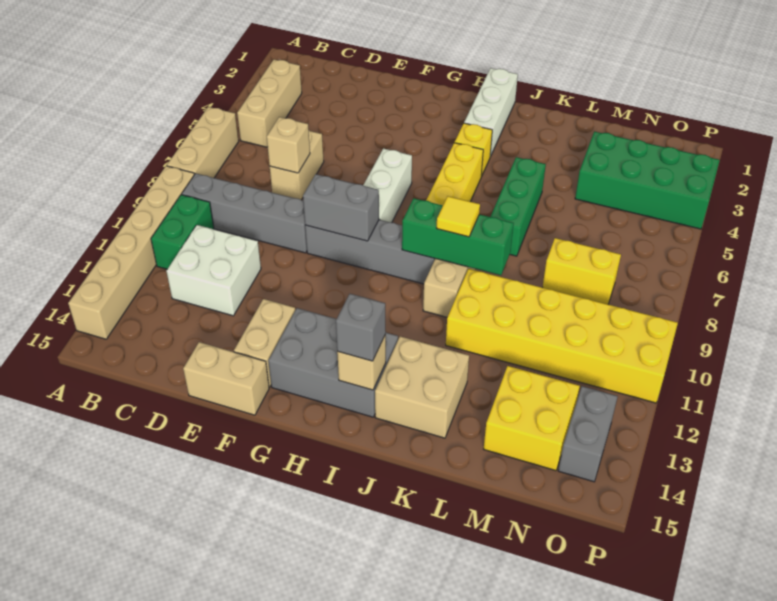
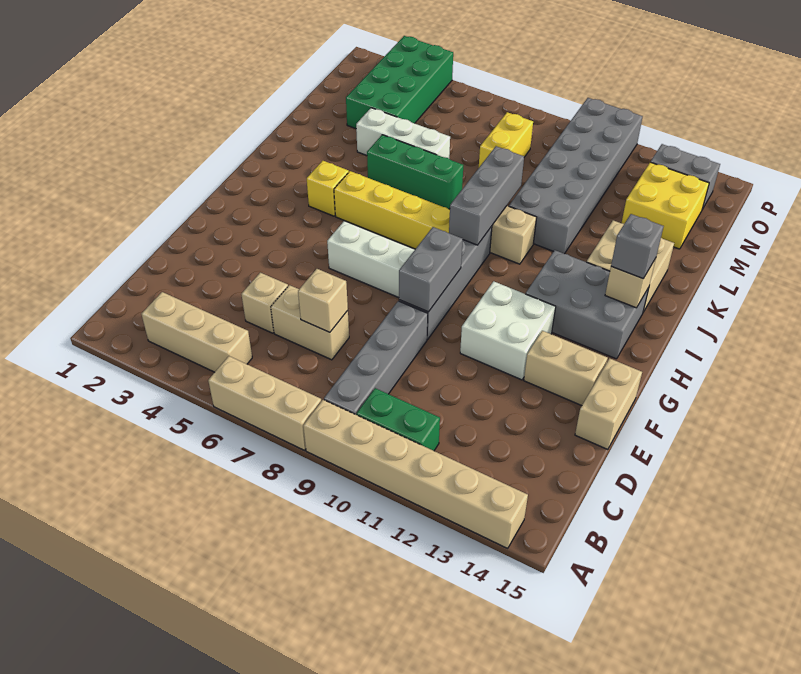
white 2x2 brick [166,225,261,316] -> white 2x2 brick moved to [460,281,556,380]
none -> tan 1x1 brick [241,273,288,333]
grey 2x3 brick [268,308,398,417] -> grey 2x3 brick turned to [526,250,649,359]
white 1x3 brick [464,68,518,157] -> white 1x3 brick moved to [356,108,450,158]
green 1x3 brick [402,198,514,275] -> grey 1x3 brick [449,146,524,245]
yellow 1x1 tile [437,196,480,237] -> none
yellow 2x6 brick [446,269,678,403] -> grey 2x6 brick [509,98,643,254]

